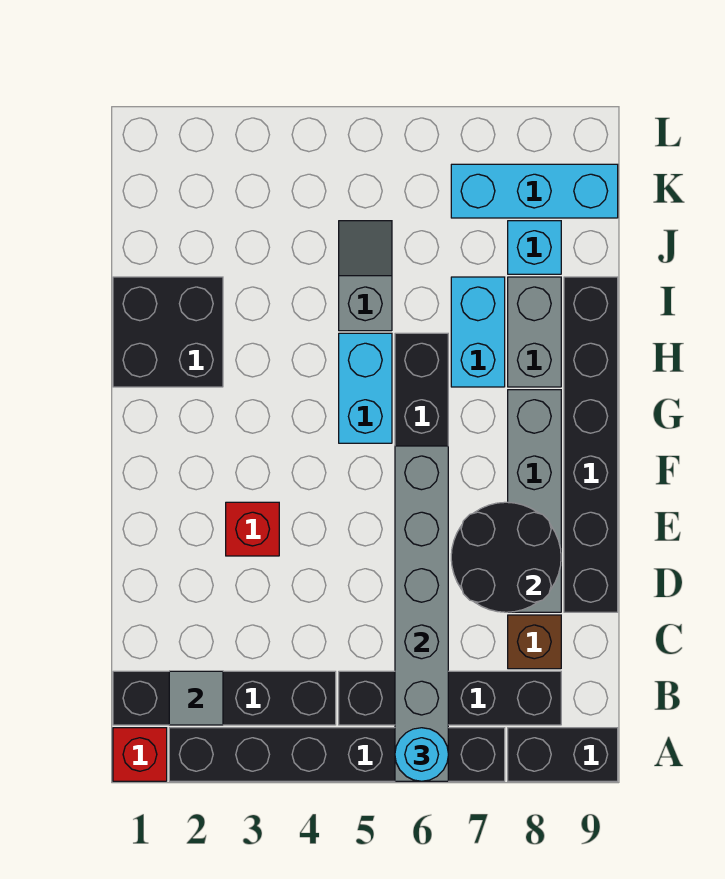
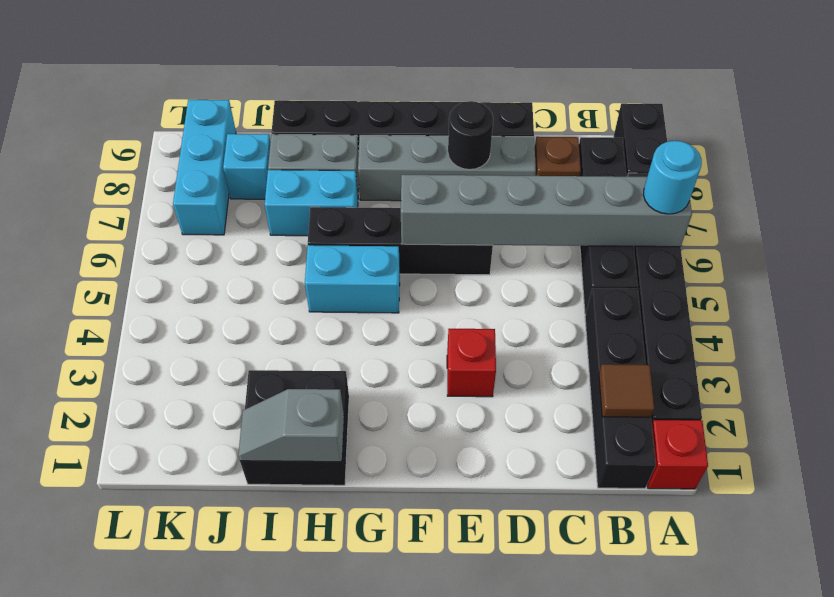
grey 1x1 tile [169,671,223,725] -> brown 1x1 tile [599,364,654,417]
black 2x2 round brick [451,502,561,612] -> black 1x1 round brick [448,101,493,170]
grey 1x2 slope [339,221,392,331] -> grey 1x2 slope moved to [238,389,344,462]

